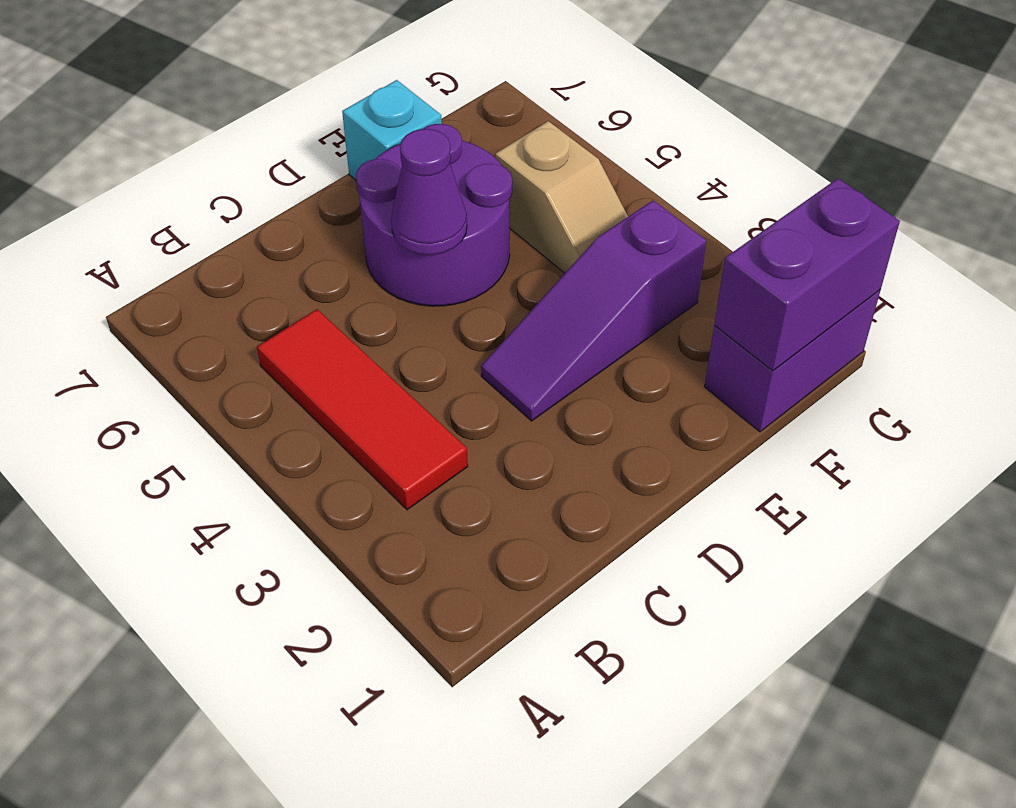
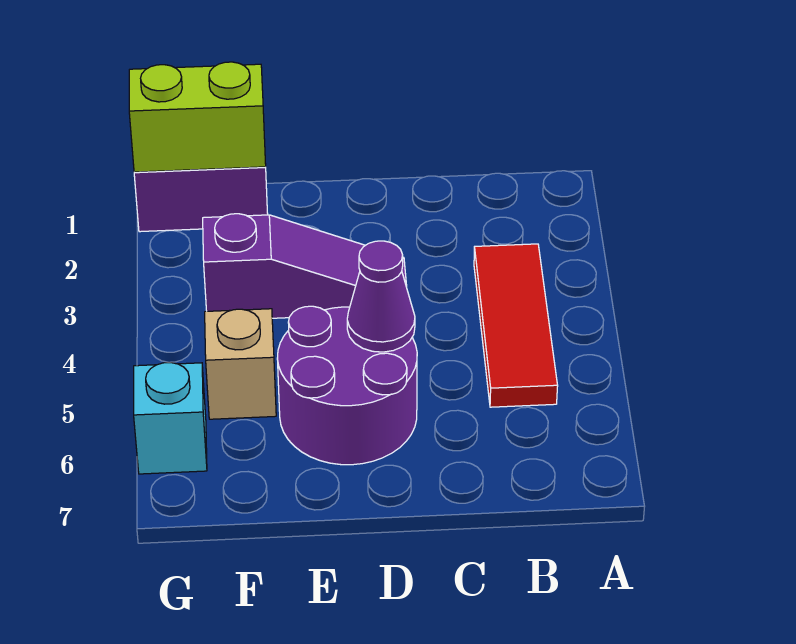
cyan 1x1 brick [342,80,442,180] -> cyan 1x1 brick moved to [134,363,207,474]
purple 1x2 brick [714,178,900,371] -> lime 1x2 brick [129,62,266,172]

